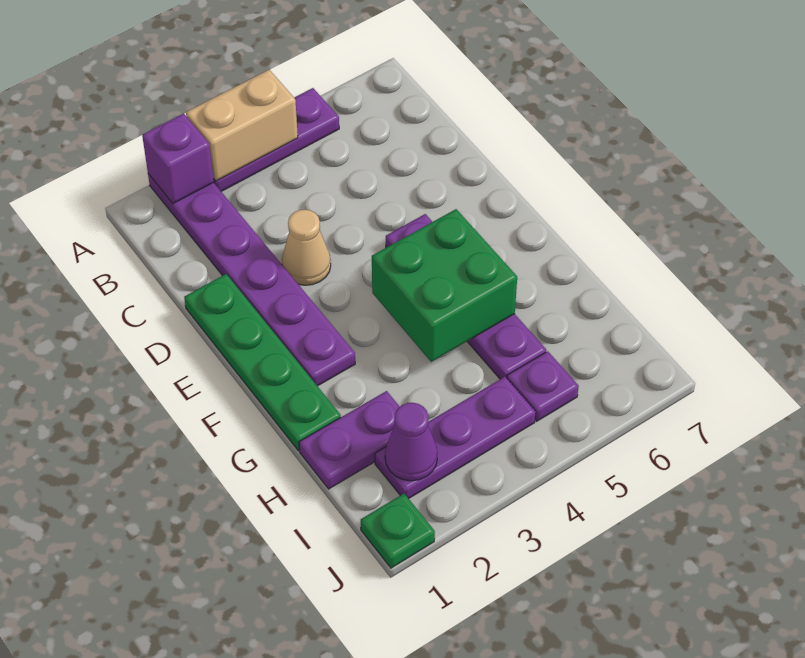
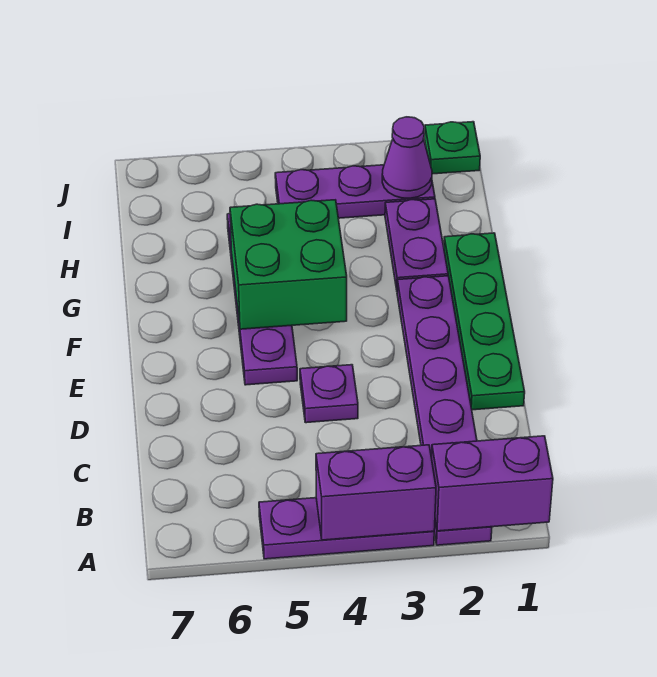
purple 1x1 brick [142,113,214,204] -> purple 1x2 brick [432,436,553,531]
tan 1x2 brick [186,70,298,181] -> purple 1x2 brick [316,445,436,540]
tan 1x1 cone [282,210,331,285] -> none
purple 1x2 plate [299,391,400,489] -> purple 1x2 plate turned to [385,199,448,290]
purple 1x1 plate [507,351,579,421] -> purple 1x1 plate moved to [300,365,358,423]

